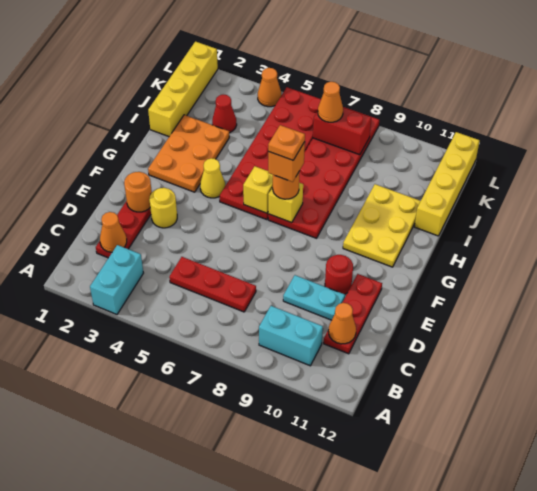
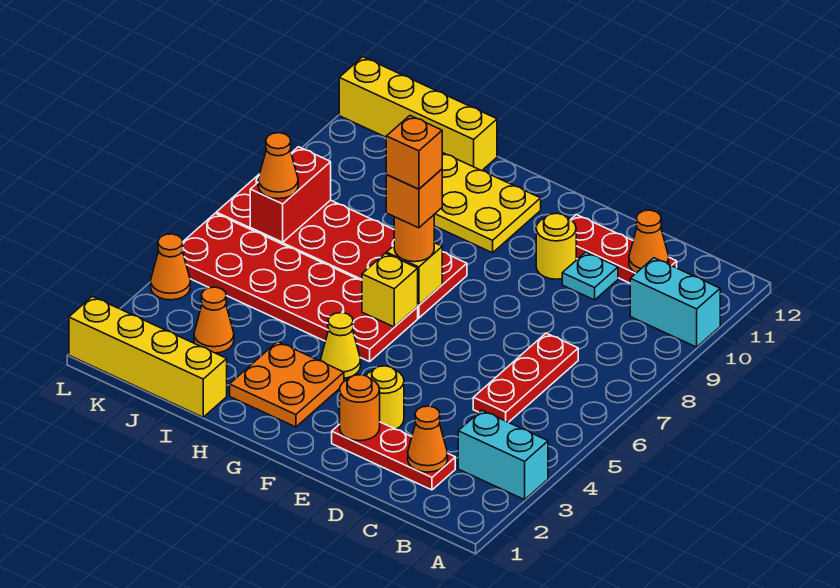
cyan 1x2 brick [259,306,323,366] -> cyan 1x2 brick turned to [630,258,720,347]
cyan 1x2 plate [283,275,345,320] -> cyan 1x1 plate [562,252,618,300]
red 1x1 round brick [325,255,353,294] -> yellow 1x1 round brick [536,213,576,279]
orange 2x3 plate [148,115,229,192] -> orange 2x2 plate [230,342,344,427]
orange 1x1 plate [268,125,305,160] -> orange 1x1 brick [386,116,442,189]
red 1x1 cone [212,95,237,133] -> orange 1x1 cone [194,287,234,353]

